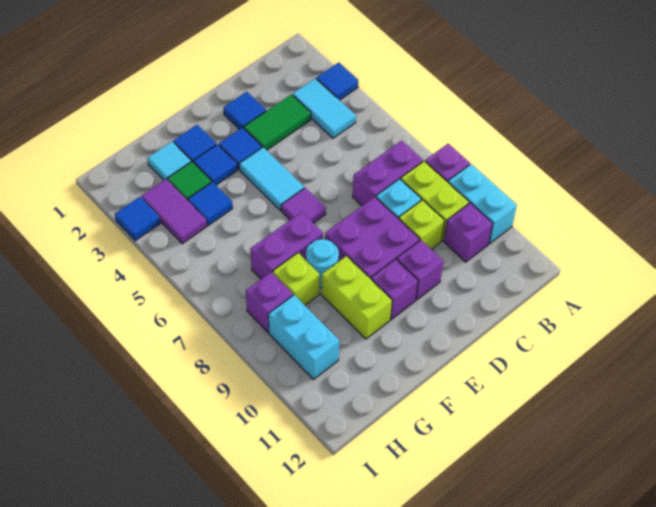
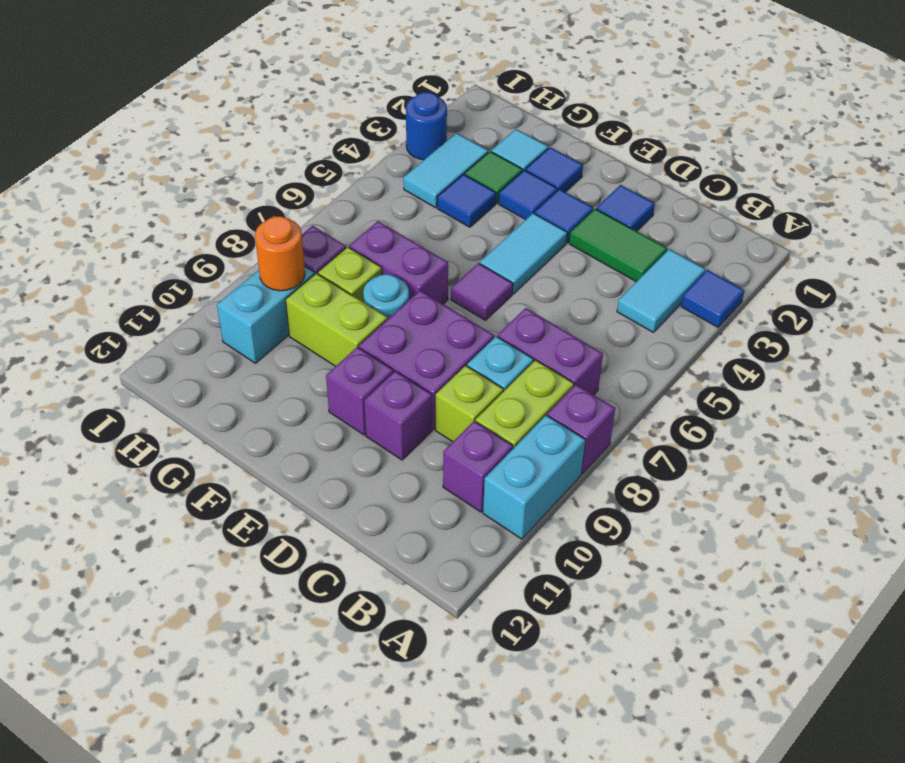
lime 1x2 brick [321,256,392,339] -> lime 1x2 brick turned to [286,273,387,366]
purple 1x2 tile [141,179,207,244] -> cyan 1x2 tile [403,133,488,208]
none -> orange 1x1 round brick [255,216,305,291]
blue 1x1 tile [115,197,160,241] -> blue 1x1 round brick [406,92,447,160]

